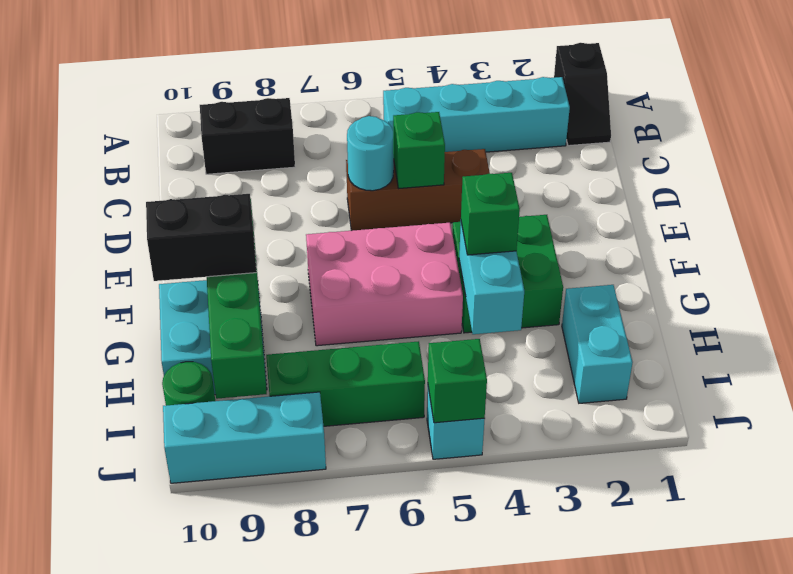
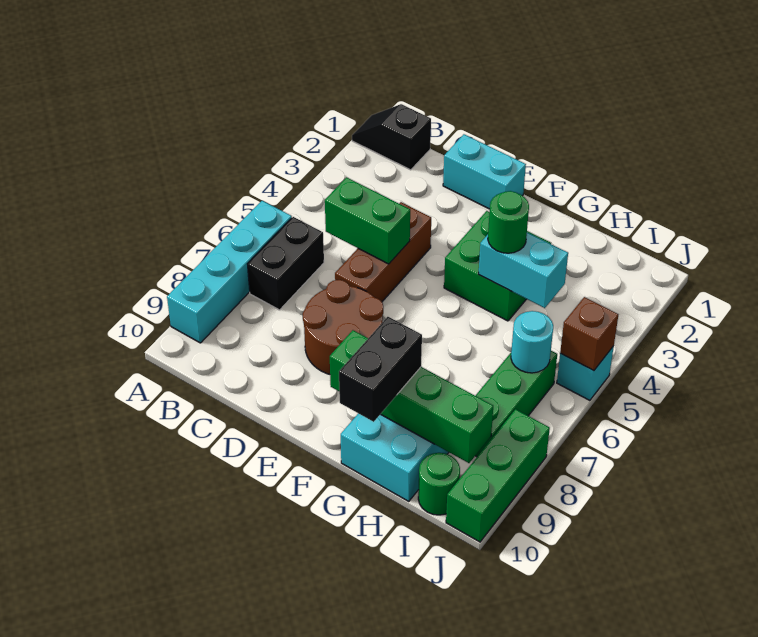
black 1x2 slope [554,43,611,146] -> black 1x2 slope turned to [352,104,431,170]
cyan 1x4 brick [383,77,570,152] -> cyan 1x4 brick moved to [167,201,292,343]
black 1x2 brick [200,98,295,174] -> black 1x2 brick moved to [248,217,324,310]
green 1x1 brick [393,112,445,188] -> green 1x2 brick [325,177,410,264]
cyan 1x1 round brick [347,116,394,191] -> cyan 1x1 round brick moved to [511,311,553,373]
none -> brown 2x2 round brick [303,280,383,374]
pink 2x3 brick [306,223,463,346] -> none
green 1x1 brick [461,173,520,255] -> green 1x1 round brick [488,191,529,253]
cyan 1x2 brick [562,285,633,403] -> cyan 1x2 brick moved to [443,134,526,209]
green 1x1 brick [428,339,487,423] -> brown 1x1 brick [560,297,618,371]
cyan 1x3 brick [163,392,326,483] -> green 1x3 brick [446,409,550,542]

